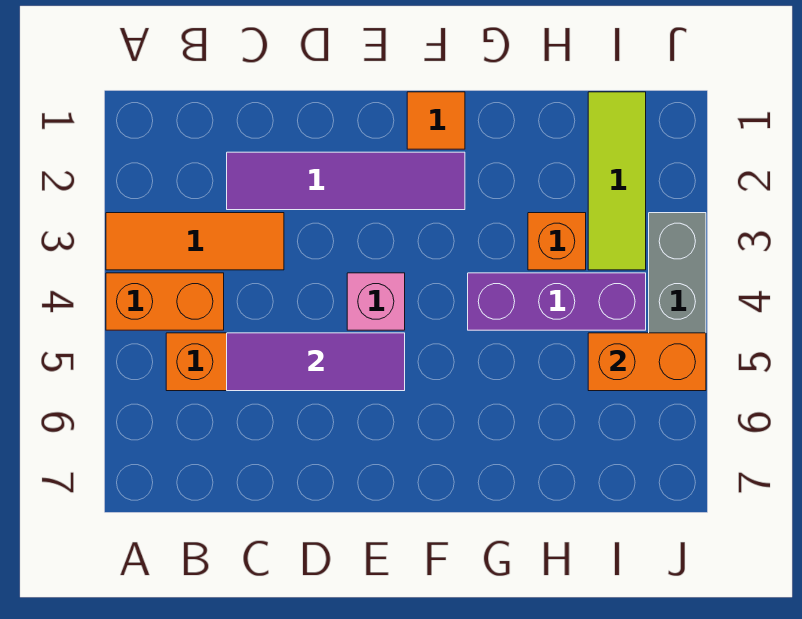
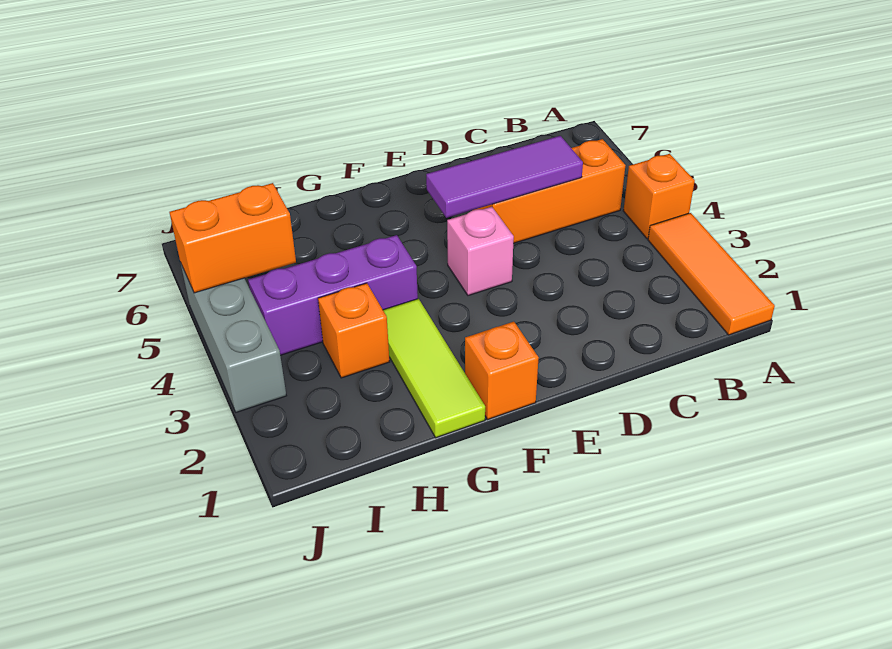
orange 1x3 tile [106,213,284,270] -> orange 1x3 tile turned to [648,213,775,335]
orange 1x2 brick [106,273,224,330] -> orange 1x1 brick [623,154,695,238]
purple 1x4 tile [227,152,465,210] -> none
orange 1x1 tile [407,92,465,149] -> orange 1x1 brick [465,322,539,420]
lime 1x3 tile [588,92,646,270] -> lime 1x3 tile moved to [383,299,485,438]

